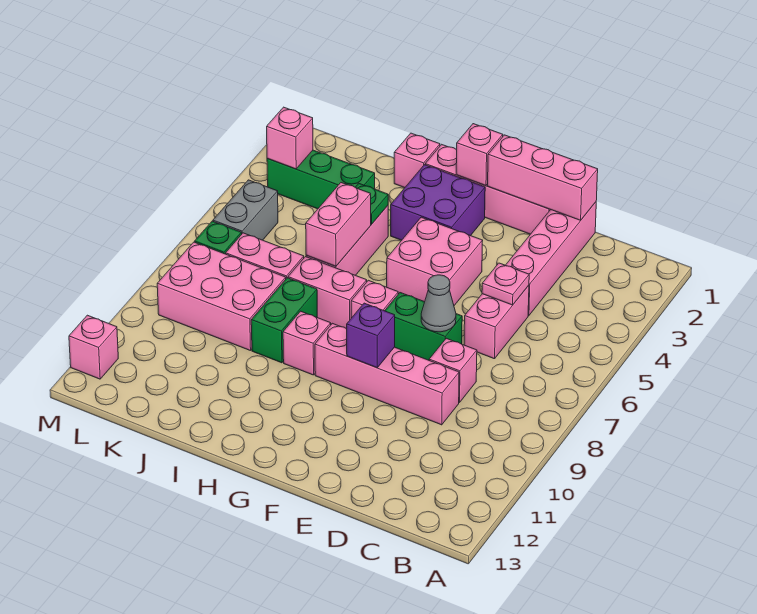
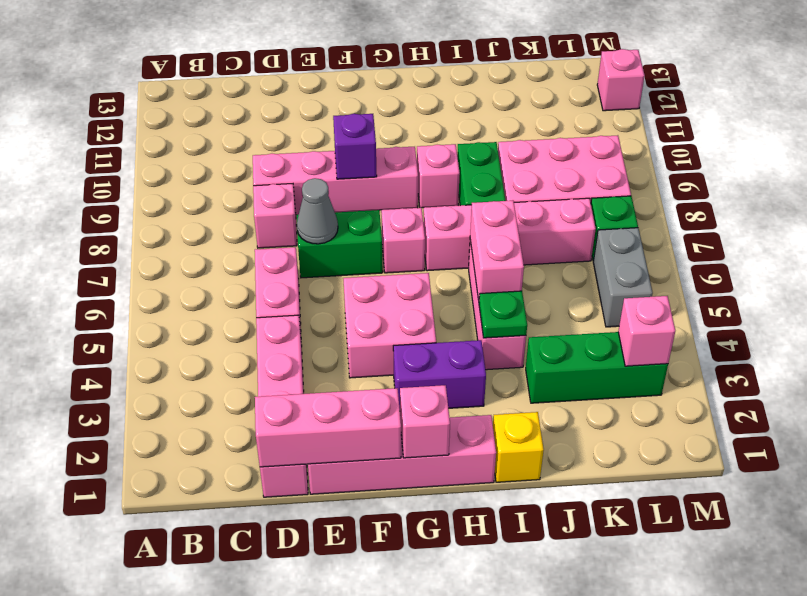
pink 1x1 plate [482,263,529,305] -> none
purple 2x2 brick [391,165,485,240] -> purple 1x2 brick [393,340,486,408]
pink 1x1 brick [394,133,440,188] -> yellow 1x1 brick [493,412,544,482]

